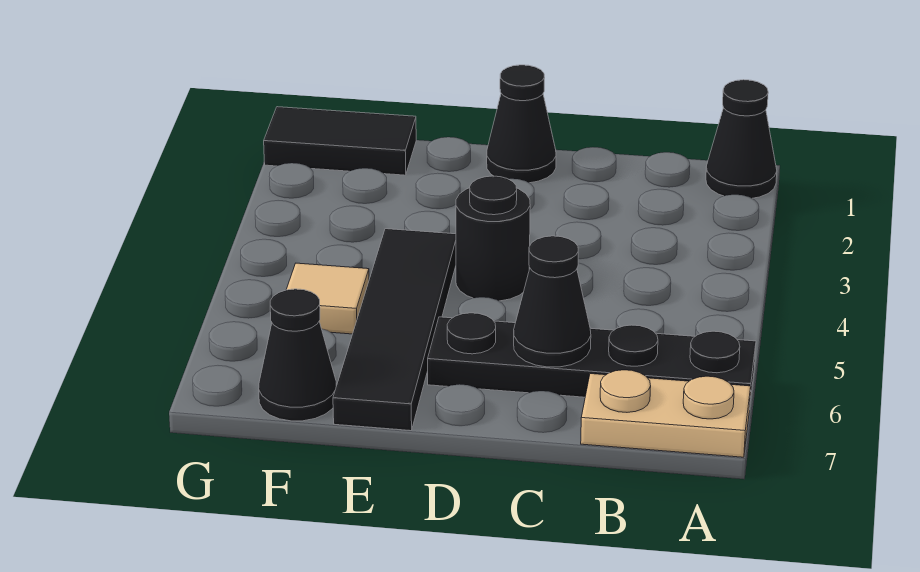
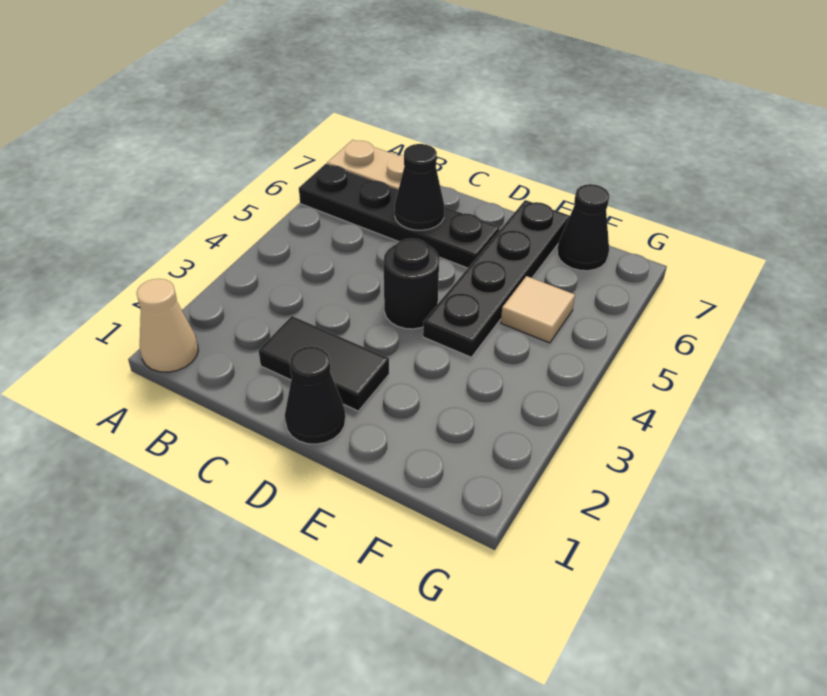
black 1x1 cone [706,80,777,198] -> tan 1x1 cone [137,279,198,372]
black 1x4 tile [333,229,456,431] -> black 1x4 plate [423,200,570,357]
black 1x2 tile [264,107,416,175] -> black 1x2 tile moved to [258,316,389,411]

